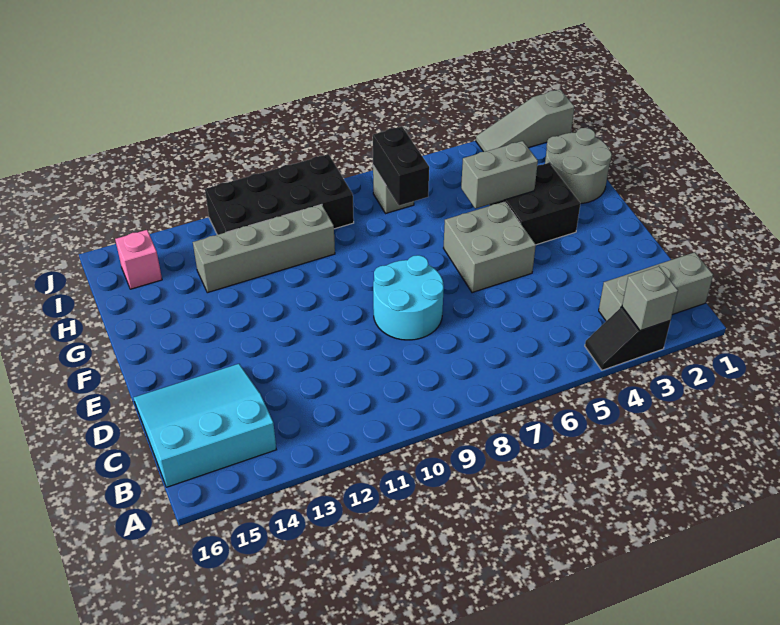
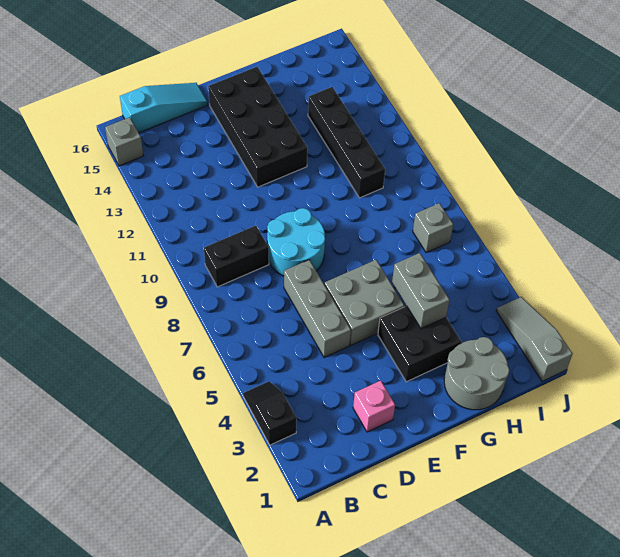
grey 1x1 brick [622,266,678,331] -> grey 1x1 brick moved to [105,117,143,166]
grey 1x3 brick [599,252,713,321] -> grey 1x3 brick moved to [284,260,351,358]
cyan 3x3 slope [134,364,276,487] -> cyan 1x3 slope [120,83,208,133]
black 1x2 brick [373,127,429,206] -> black 1x2 brick moved to [204,225,269,287]
grey 1x4 brick [193,205,335,293] -> black 1x4 brick [308,87,385,198]
black 2x4 brick [205,154,354,235] -> black 2x4 brick moved to [208,67,307,187]
pink 1x1 brick [115,230,162,289] -> pink 1x1 brick moved to [353,381,395,432]

